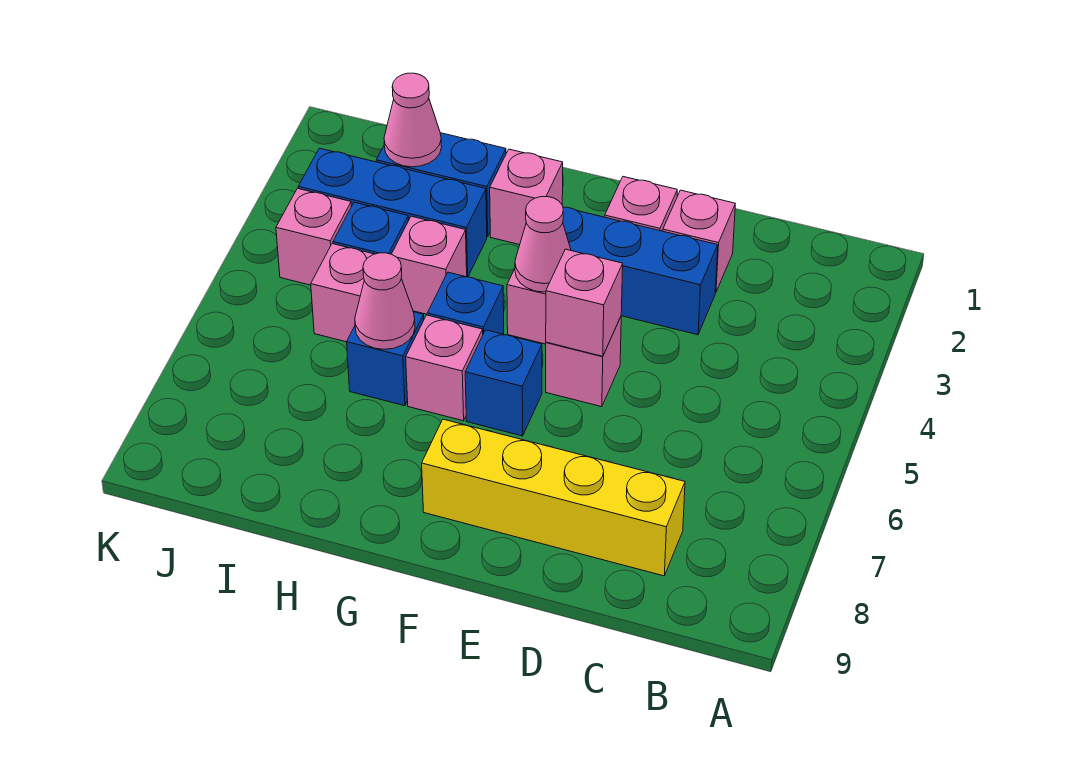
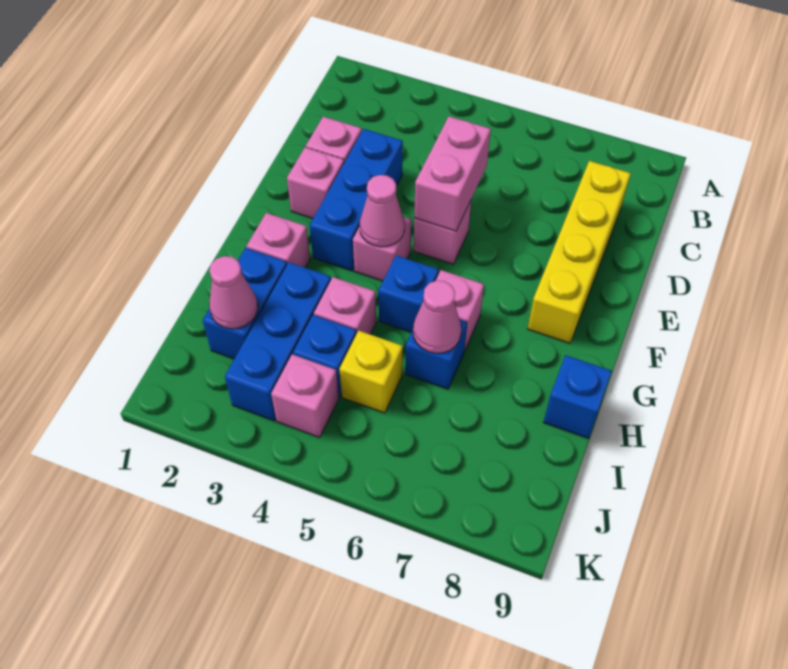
pink 1x1 brick [546,249,623,356] -> pink 1x2 brick [414,116,491,231]
blue 1x1 brick [465,330,542,436] -> blue 1x1 brick moved to [544,355,612,438]
pink 1x1 brick [311,244,374,342] -> yellow 1x1 brick [339,331,403,413]

